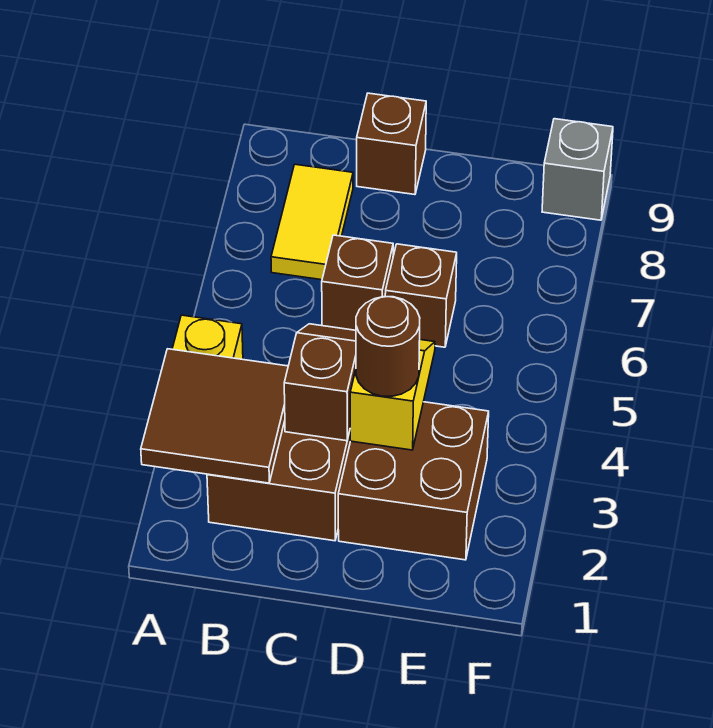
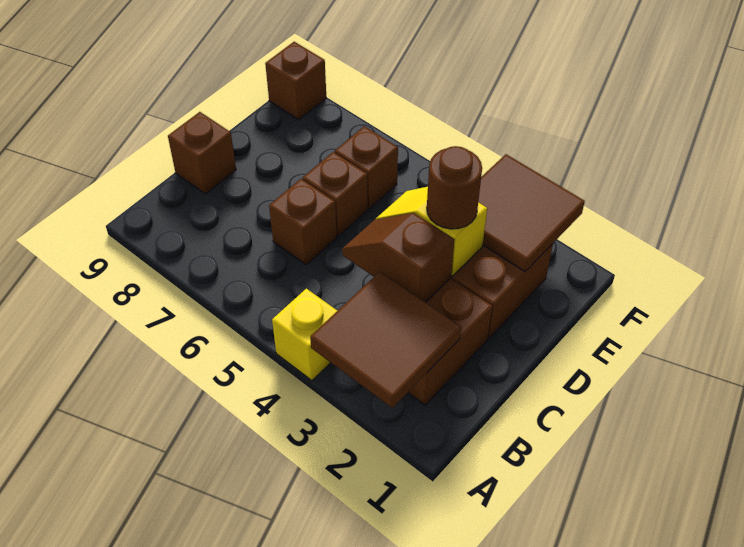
yellow 1x2 tile [271,164,353,280] -> none
none -> brown 2x2 tile [478,154,585,272]
none -> brown 1x1 brick [335,126,398,209]
grey 1x1 brick [542,119,613,220] -> brown 1x1 brick [265,42,326,120]

